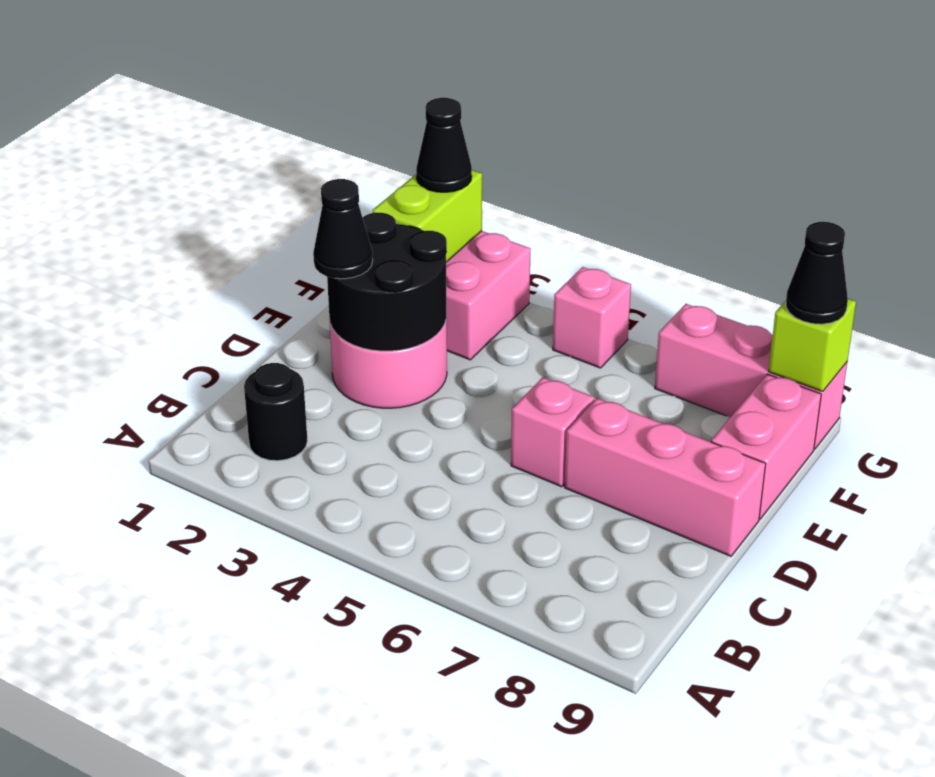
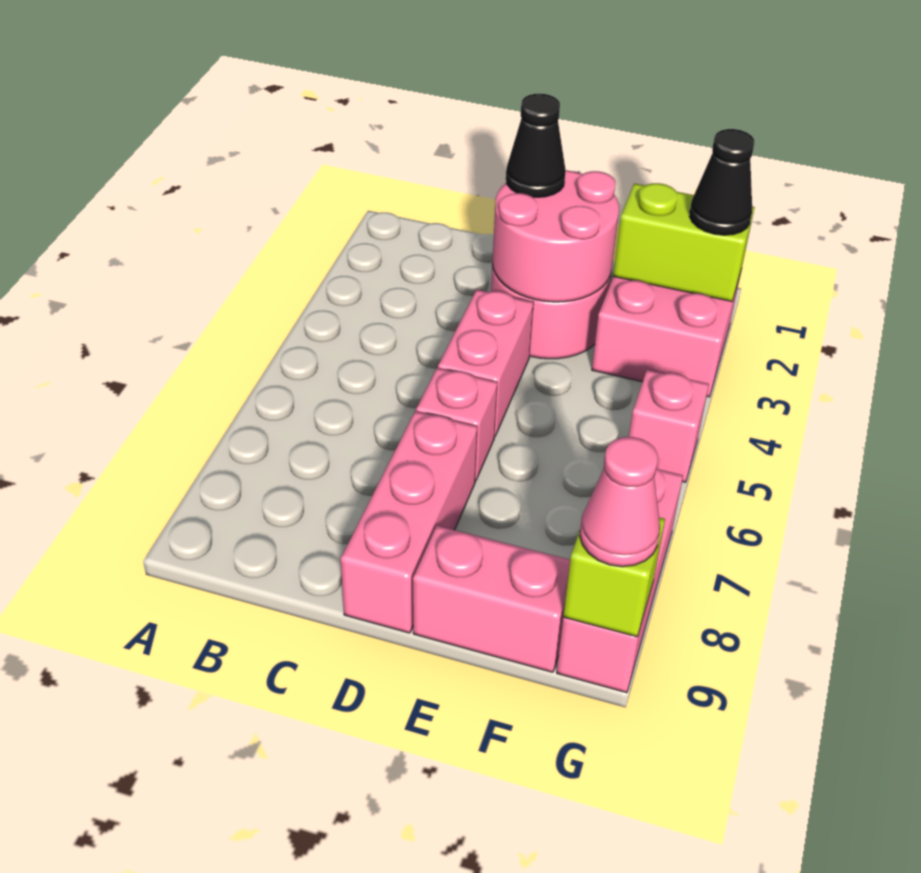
black 1x1 round brick [244,363,307,461] -> none
black 2x2 round brick [327,213,447,351] -> pink 2x2 round brick [492,170,619,302]
none -> pink 1x2 brick [438,290,534,436]
black 1x1 cone [786,222,848,324] -> pink 1x1 cone [580,437,660,567]

